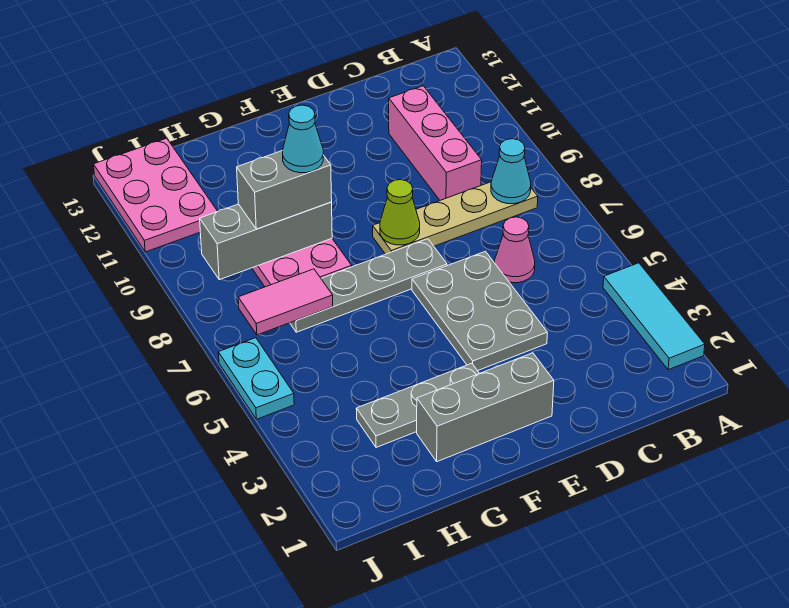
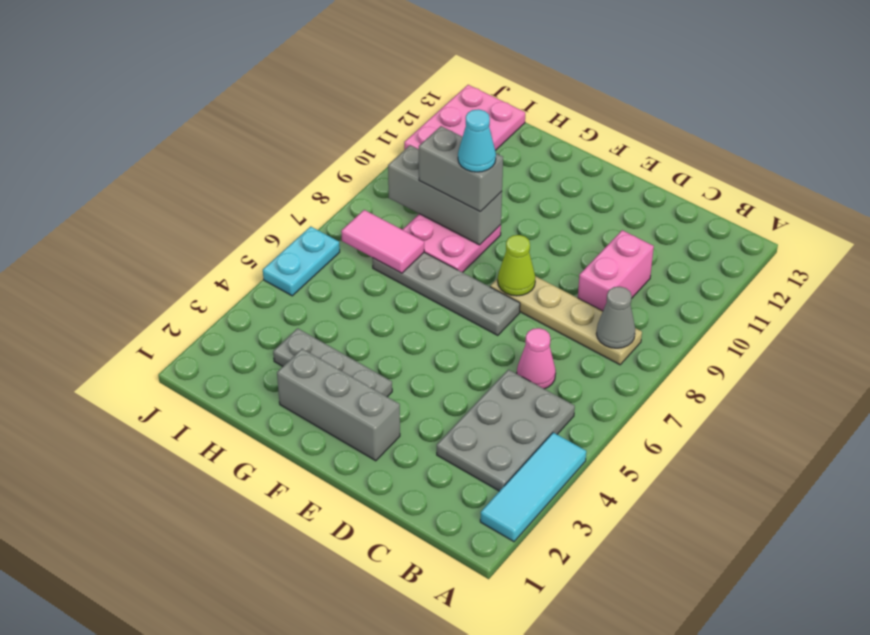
cyan 1x1 cone [491,139,531,204] -> grey 1x1 cone [596,287,635,348]
pink 1x3 brick [389,86,482,200] -> pink 1x2 brick [578,230,654,311]
grey 2x3 plate [412,251,547,371] -> grey 2x3 plate moved to [437,370,575,491]

